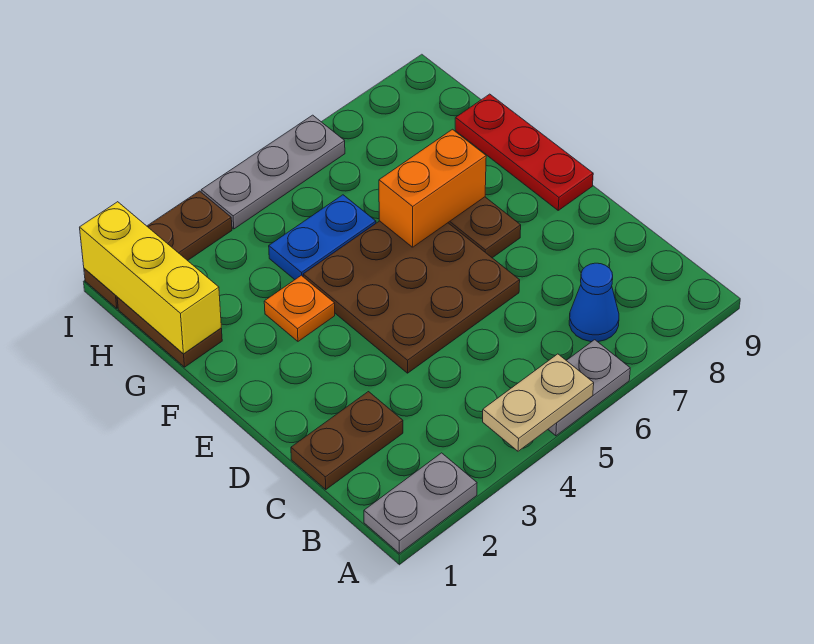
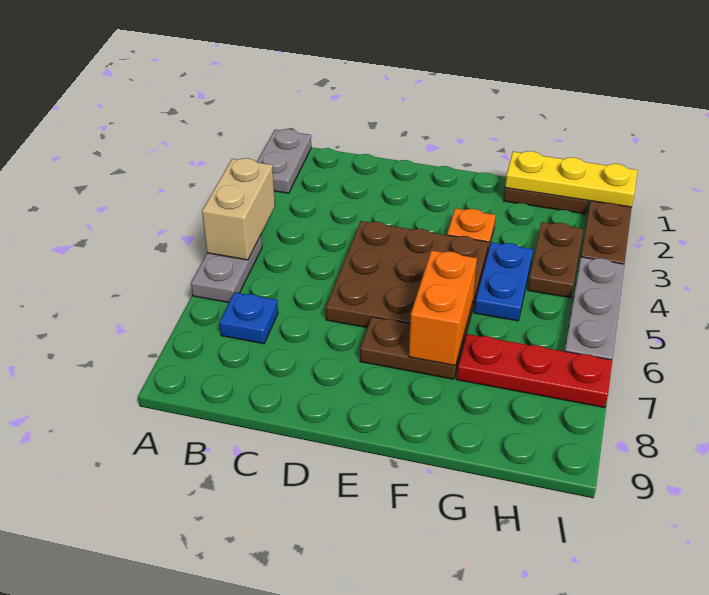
tan 1x2 plate [483,354,594,451] -> tan 1x2 brick [202,158,275,260]
blue 1x1 cone [569,263,619,342] -> blue 1x1 plate [219,292,278,344]
brown 1x2 plate [291,392,403,489] -> brown 1x2 plate moved to [528,222,583,298]
red 1x3 plate [455,94,593,210] -> red 1x3 plate moved to [457,334,612,408]
yellow 1x3 brick [80,202,221,354] -> yellow 1x3 plate [505,151,637,207]

